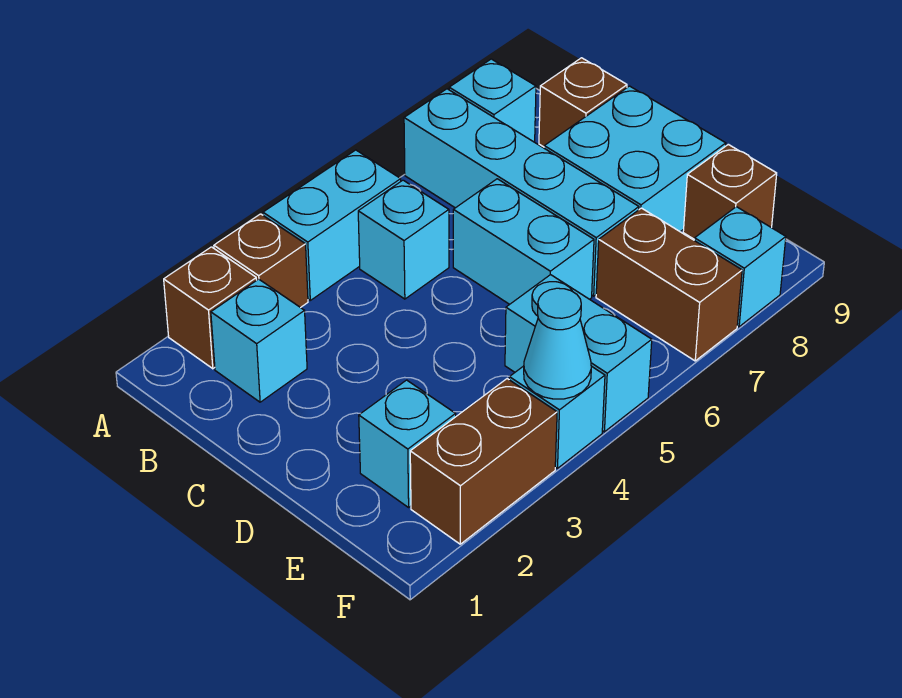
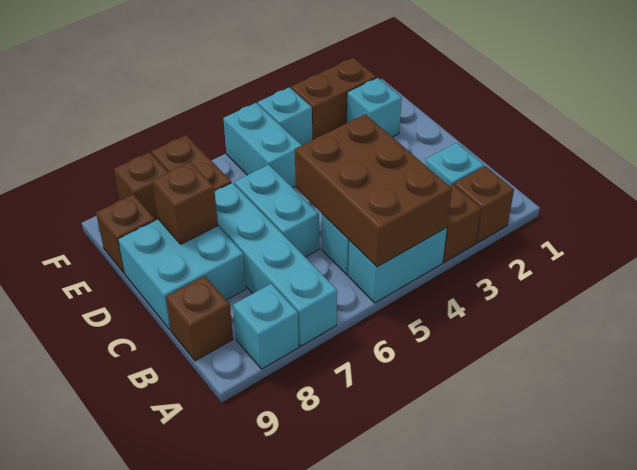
none -> brown 2x3 brick [295,114,452,267]
none -> brown 1x1 brick [152,162,218,244]
cyan 1x1 cone [524,288,591,399] -> none
cyan 1x1 brick [694,207,786,327] -> brown 1x1 brick [114,152,168,220]

